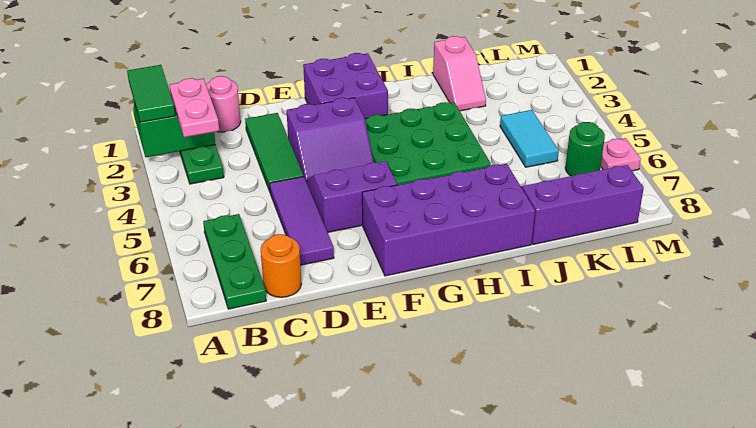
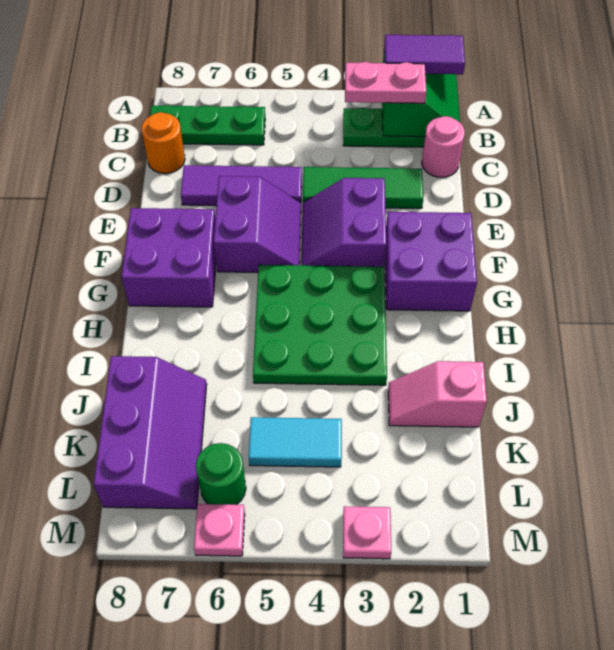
green 1x2 tile [127,65,175,122] -> purple 1x2 tile [384,35,465,74]
purple 2x4 brick [362,164,535,276] -> purple 2x2 brick [122,208,216,307]
none -> pink 1x1 plate [343,506,391,559]

